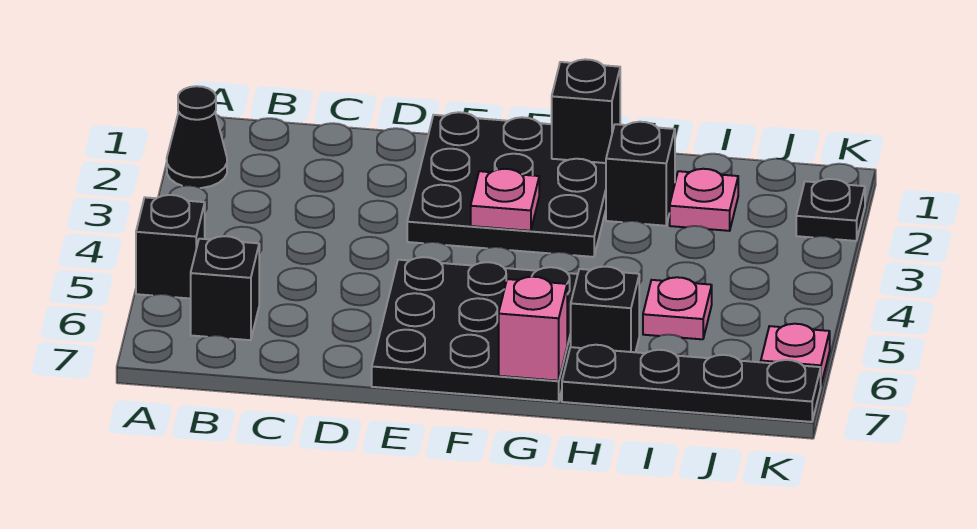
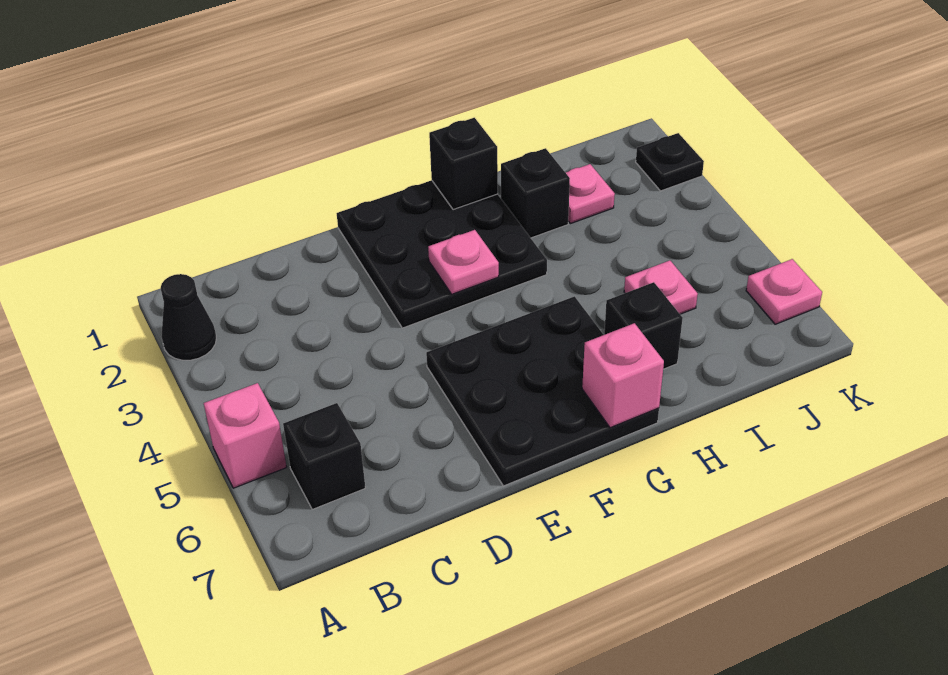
black 1x1 brick [136,195,205,299] -> pink 1x1 brick [204,383,287,488]
black 1x4 plate [562,345,821,422] -> none

